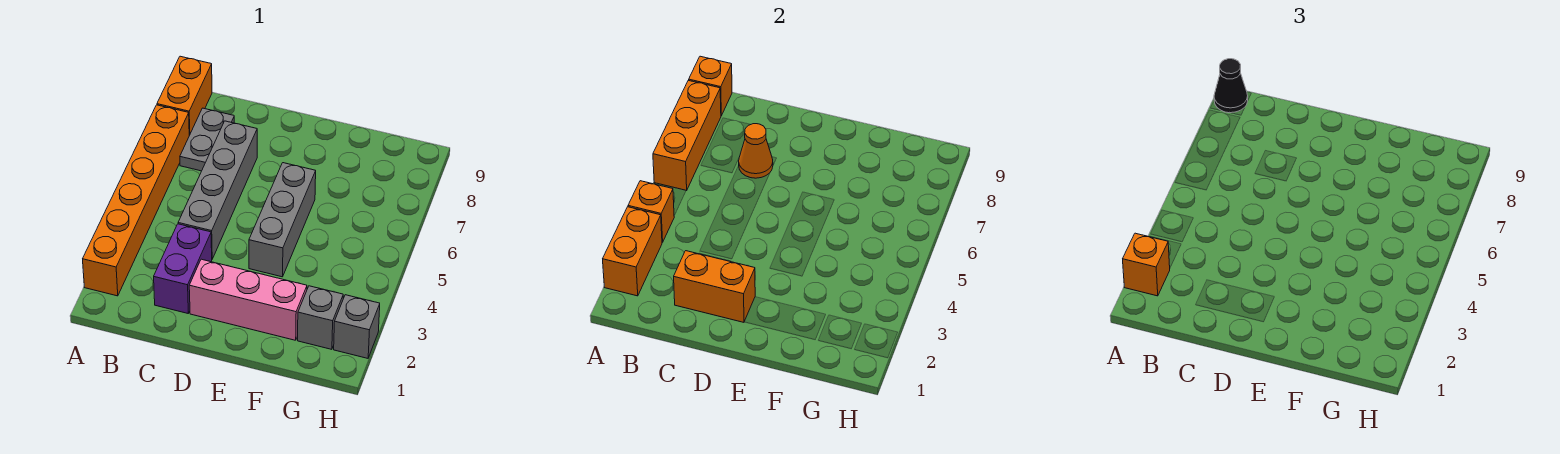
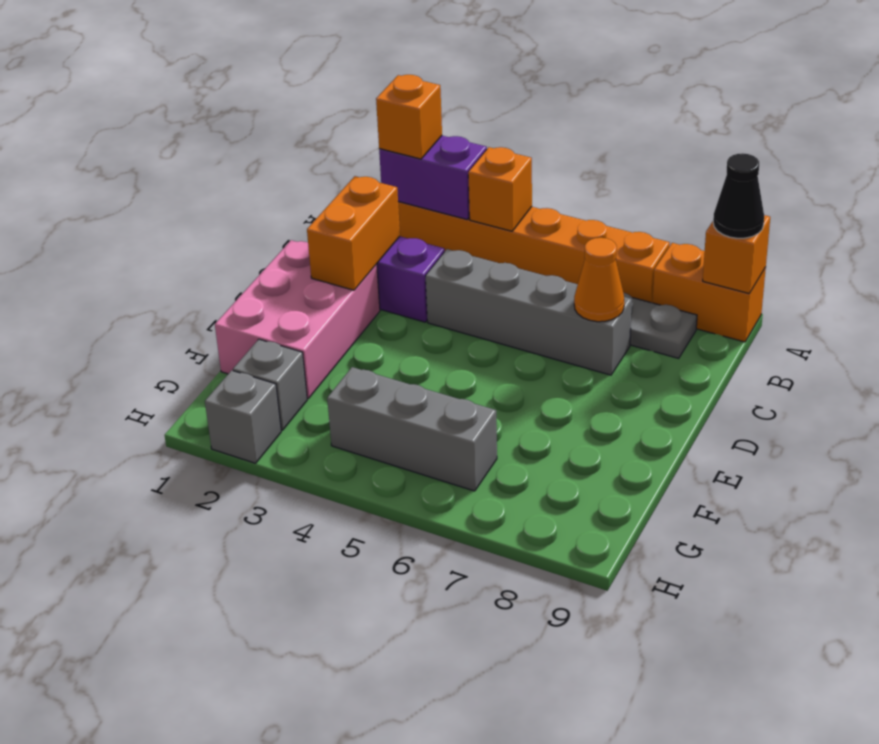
orange 1x2 brick [603,207,662,296] -> purple 1x2 brick [379,136,487,219]
orange 1x3 brick [653,80,721,191] -> none
pink 1x3 brick [189,259,307,340] -> pink 2x3 brick [215,240,380,398]
grey 1x3 brick [249,163,316,277] -> grey 1x3 brick moved to [327,367,497,491]

